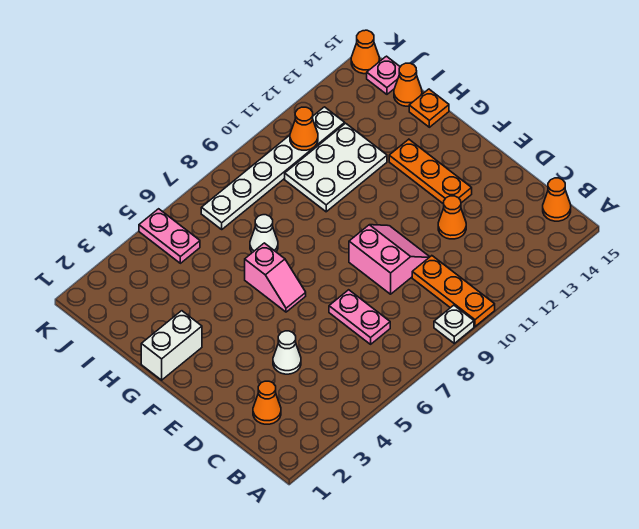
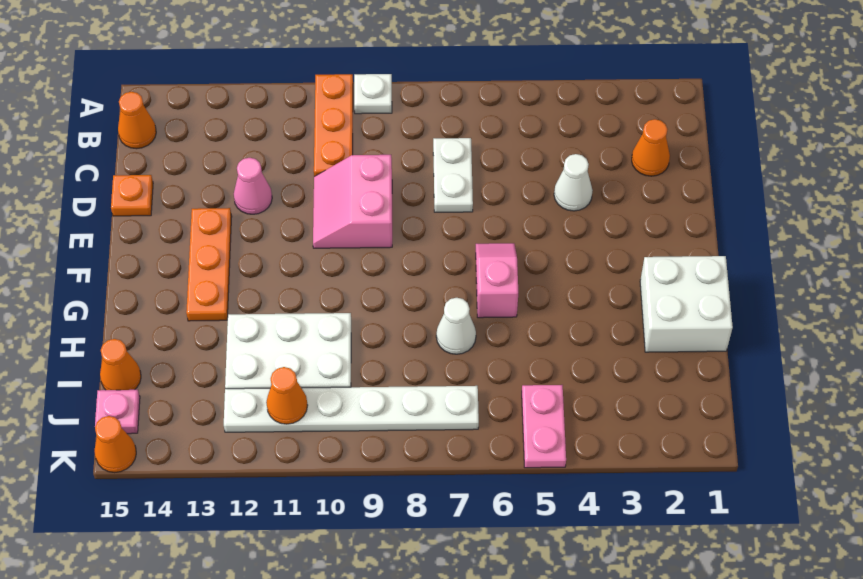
pink 1x2 plate [329,290,390,344] -> white 1x2 plate [433,138,473,212]
orange 1x1 cone [438,196,466,239] -> pink 1x1 cone [234,158,272,214]
white 1x2 brick [141,311,202,380] -> white 2x2 brick [640,256,733,352]
orange 1x1 plate [409,89,449,127] -> orange 1x1 plate moved to [111,175,153,216]

